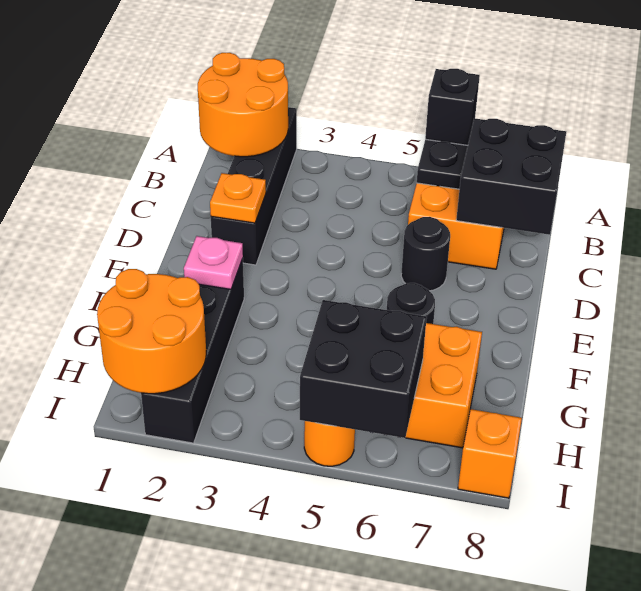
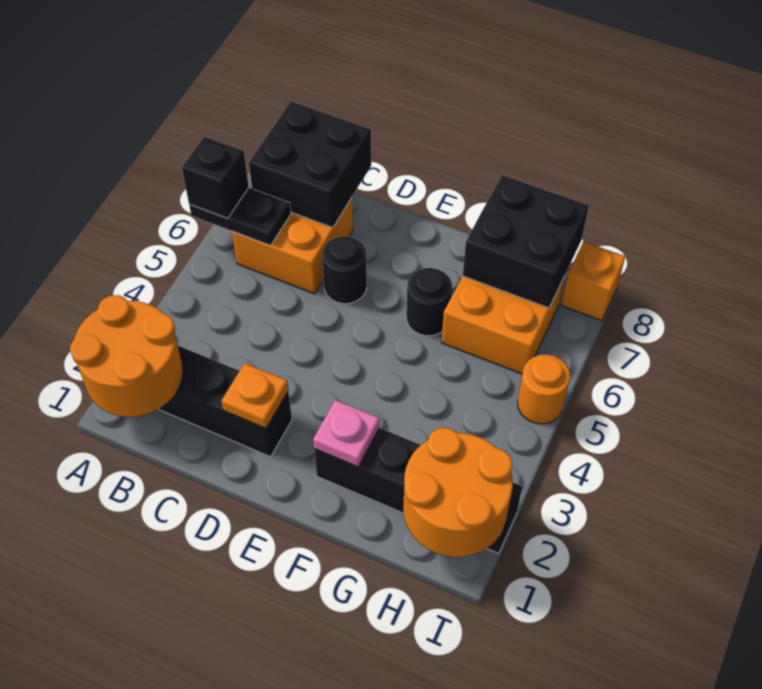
black 2x2 brick [300,300,427,438] -> black 2x2 brick moved to [463,175,589,308]

